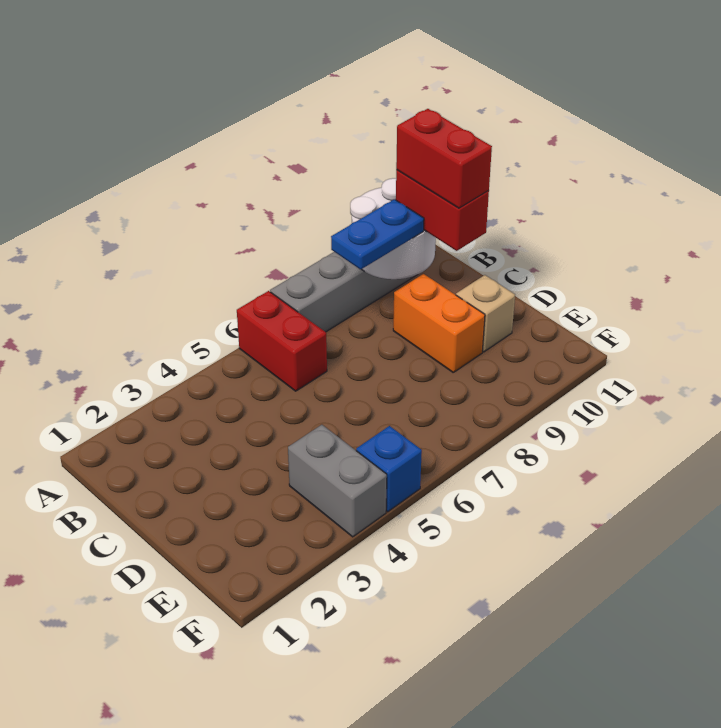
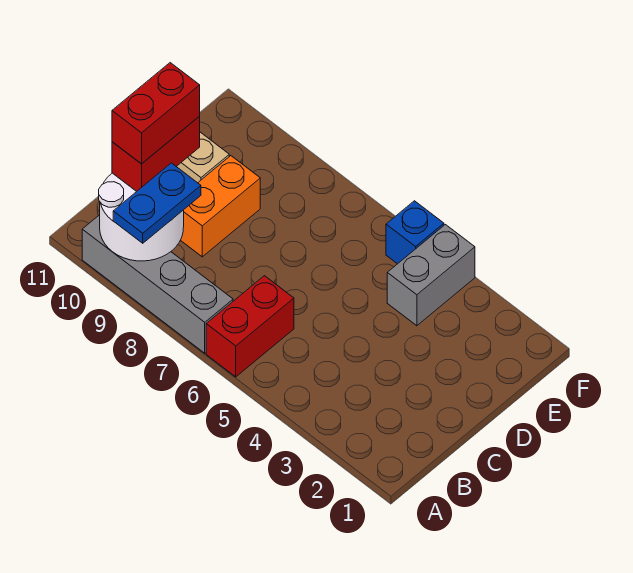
blue 1x2 plate [331,199,424,269] -> blue 1x2 plate turned to [113,163,201,243]

